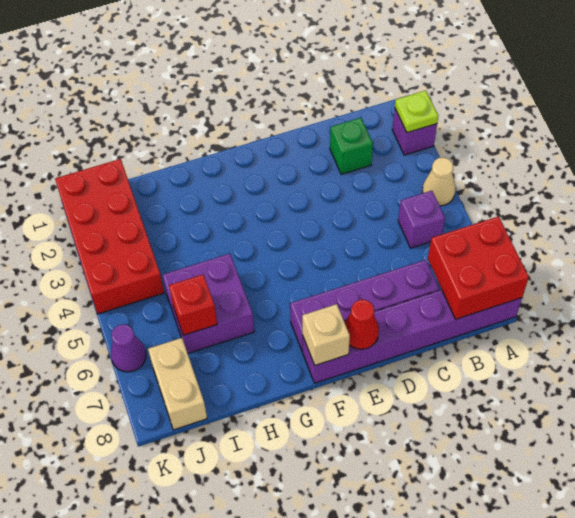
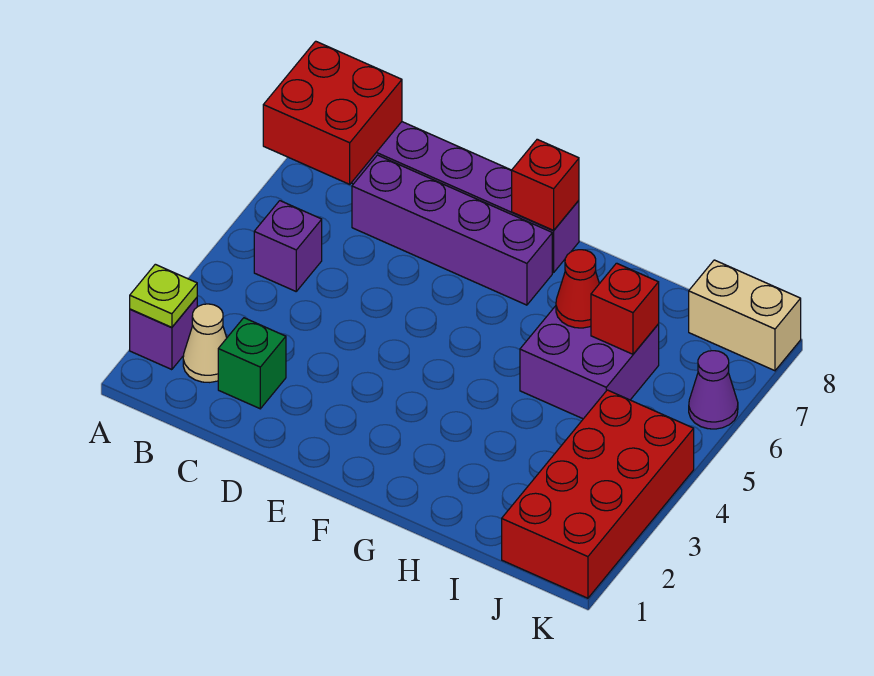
tan 1x1 cone [422,158,455,206] -> tan 1x1 cone moved to [183,304,227,382]
red 1x1 cone [345,300,379,349] -> red 1x1 cone moved to [556,250,599,328]
tan 1x1 brick [302,304,350,365] -> red 1x1 brick [512,139,579,230]
tan 1x2 brick [148,338,207,430] -> tan 1x2 brick turned to [689,260,801,371]

